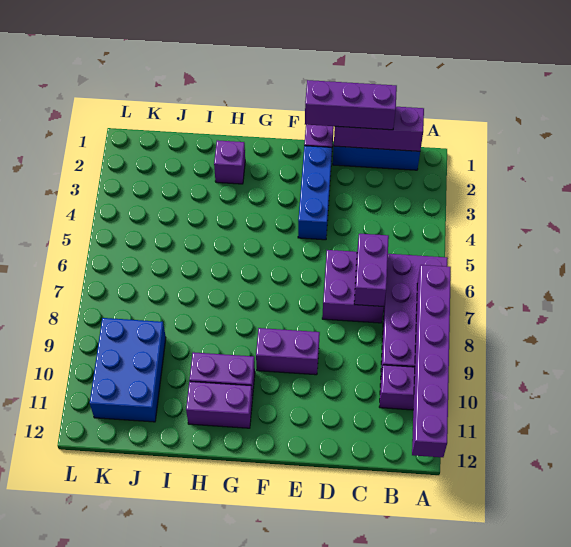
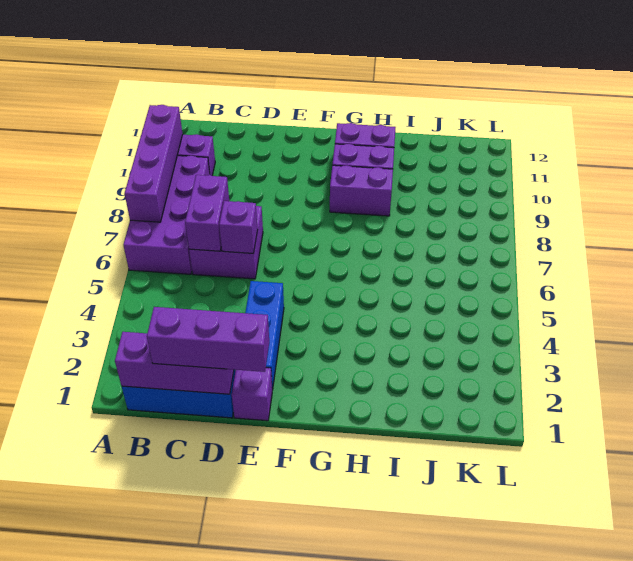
purple 1x6 brick [412,265,451,457] -> purple 1x4 brick [125,105,183,222]
purple 1x2 brick [256,328,320,375] -> purple 1x2 brick moved to [330,165,393,216]
purple 1x1 brick [214,140,245,184] -> purple 1x1 brick moved to [219,201,258,254]
blue 2x3 brick [90,318,166,422] -> none

